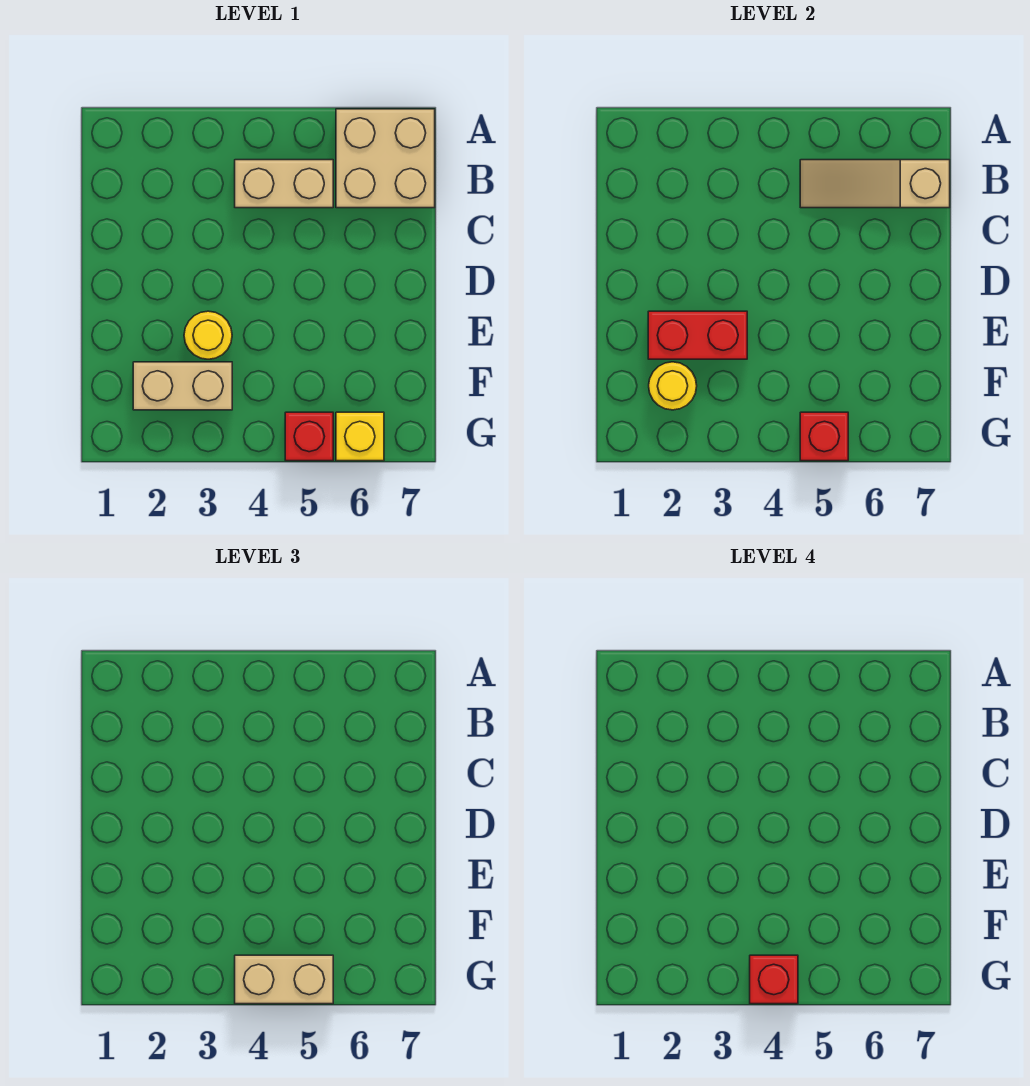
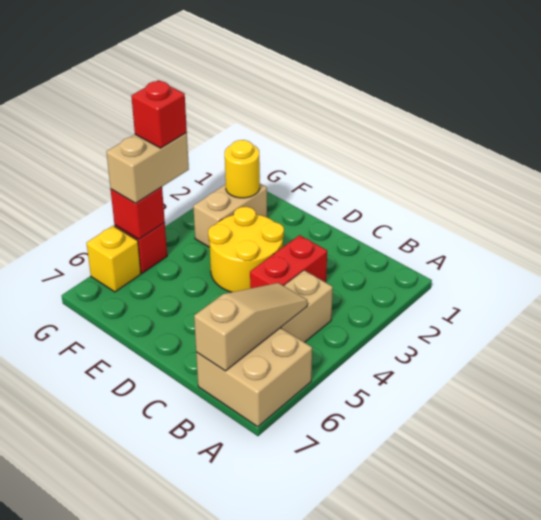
red 1x2 brick [648,311,747,359] -> red 1x2 brick moved to [250,235,327,288]
yellow 1x1 round brick [184,311,232,359] -> yellow 2x2 round brick [208,207,284,292]

